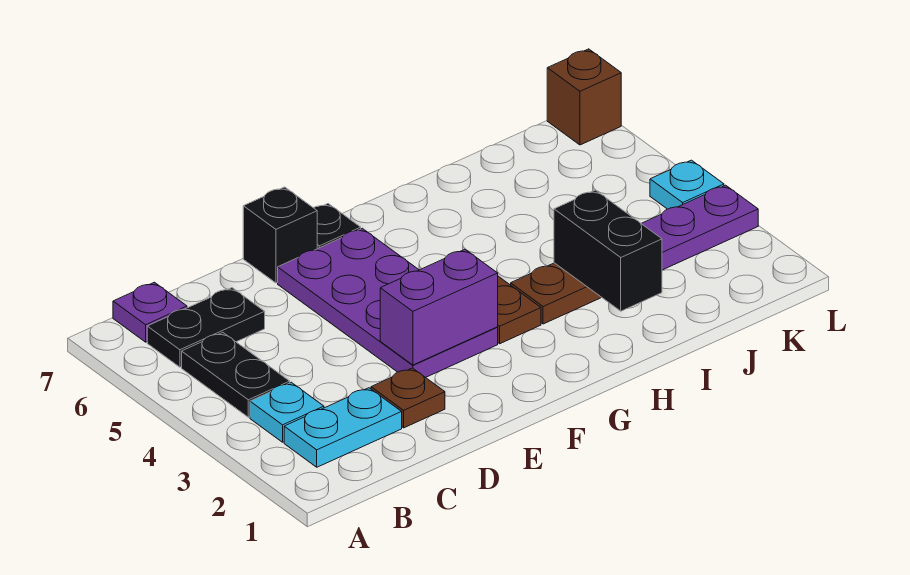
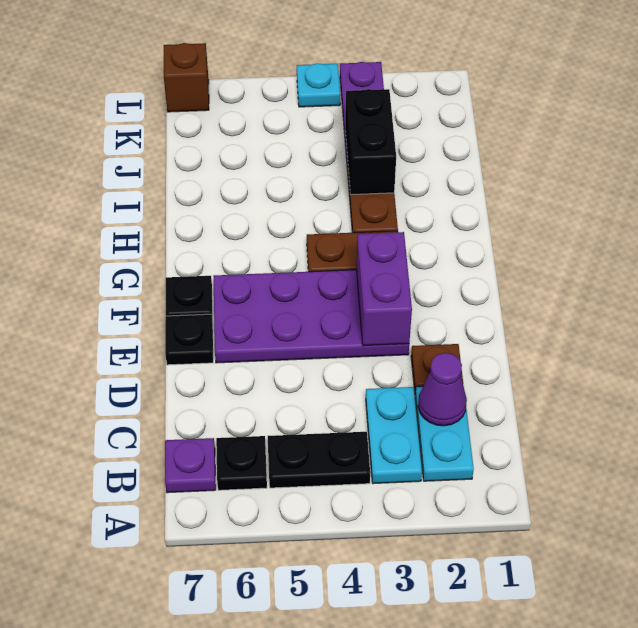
cyan 1x1 plate [250,382,324,442] -> cyan 1x2 plate [366,387,422,484]
black 1x2 plate [147,288,265,367] -> black 1x1 plate [216,436,267,490]
none -> purple 1x1 cone [418,353,467,426]
black 1x1 brick [243,187,317,283] -> black 1x1 plate [165,314,213,365]
black 1x2 brick [554,190,662,311] -> black 1x2 brick turned to [345,89,396,195]

